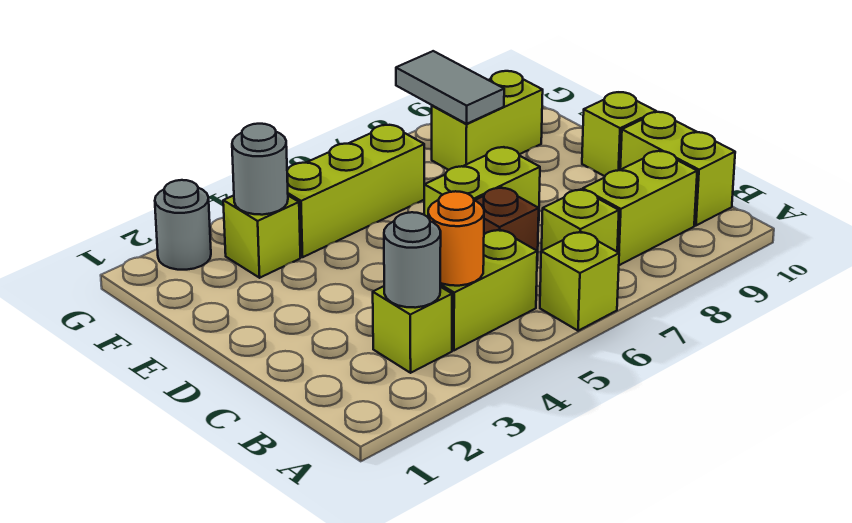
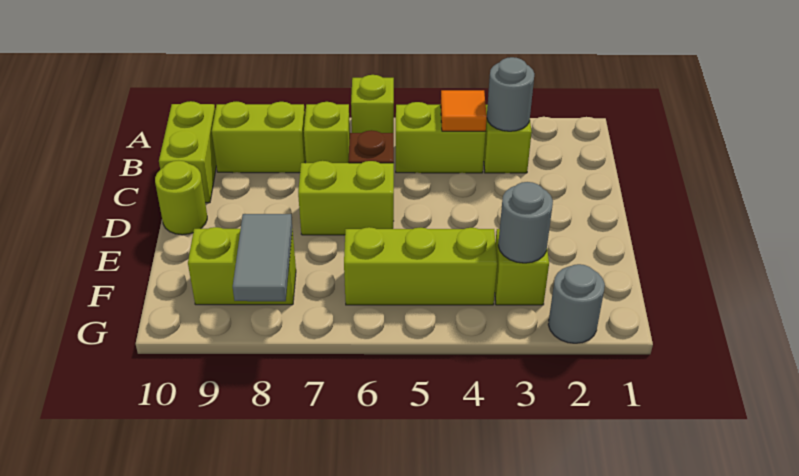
orange 1x1 round brick [428,191,484,286] -> orange 1x1 tile [441,90,487,131]
lime 1x1 brick [582,92,656,176] -> lime 1x1 round brick [155,161,207,235]

